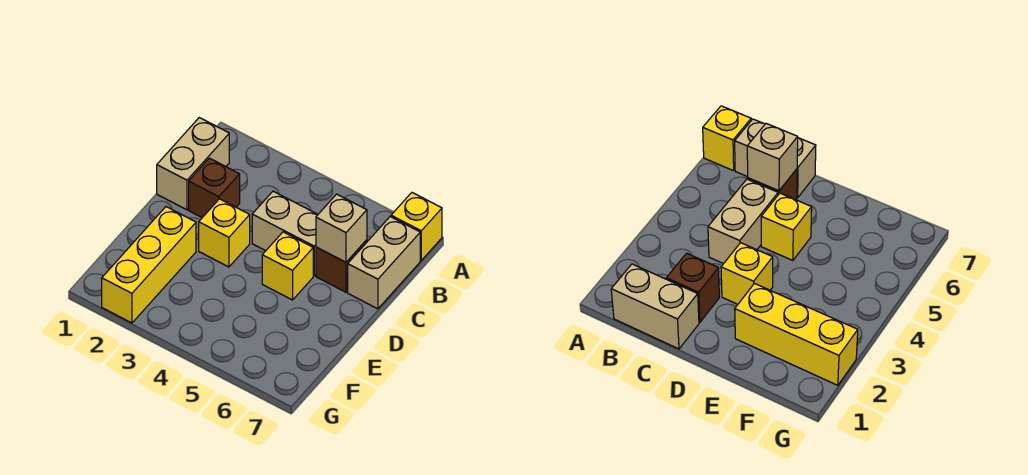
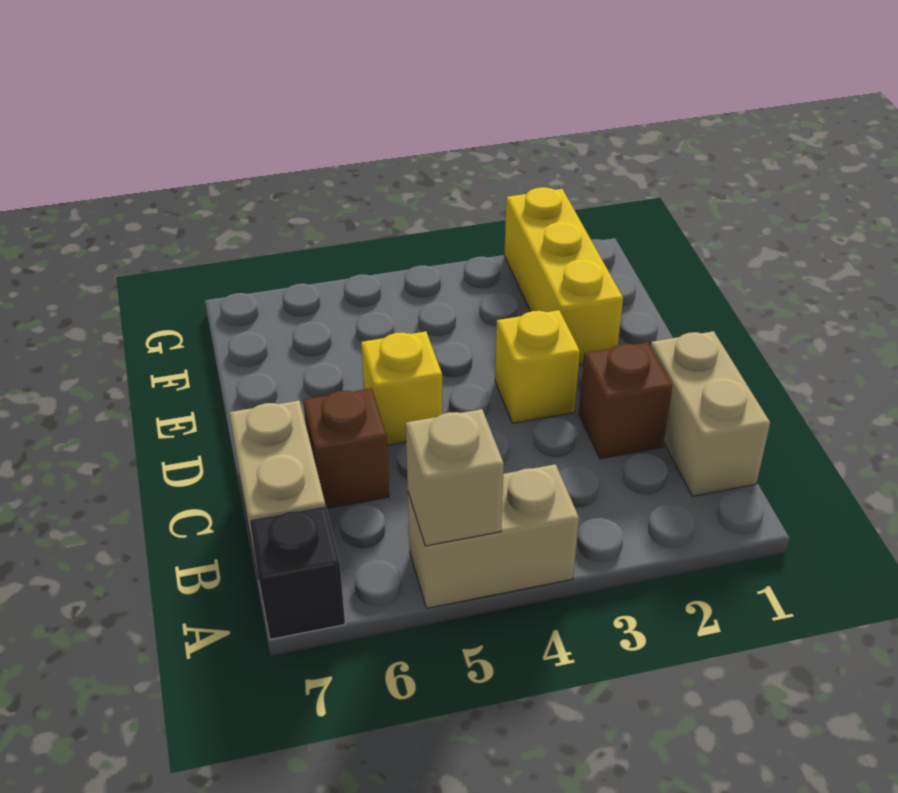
yellow 1x1 brick [391,193,442,260] -> black 1x1 brick [250,506,345,639]
tan 1x2 brick [252,191,318,276] -> tan 1x2 brick moved to [408,464,579,608]
tan 1x1 brick [316,194,367,262] -> tan 1x1 brick moved to [406,409,504,546]

